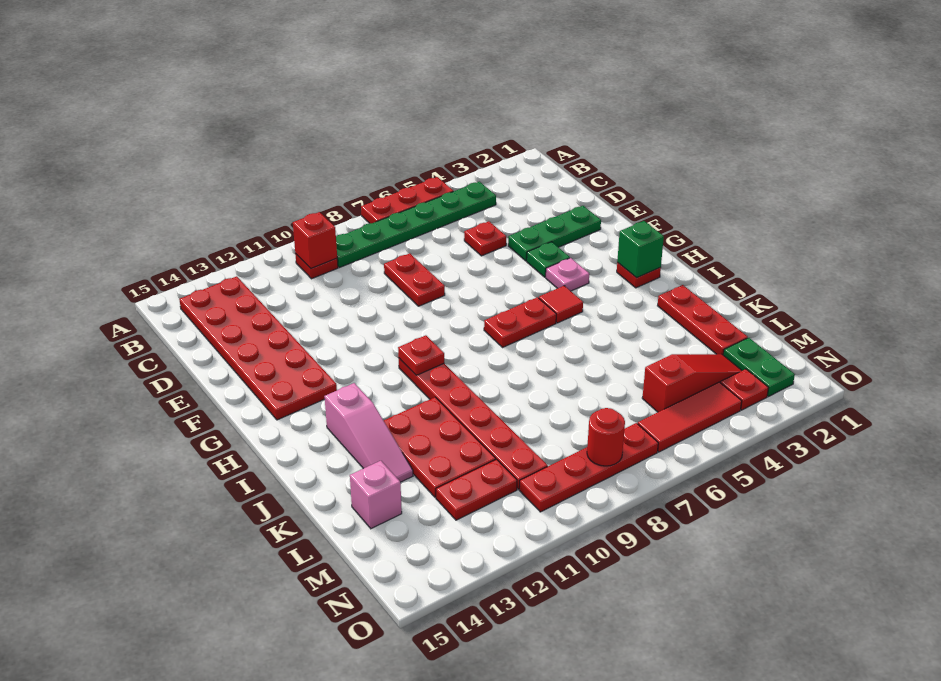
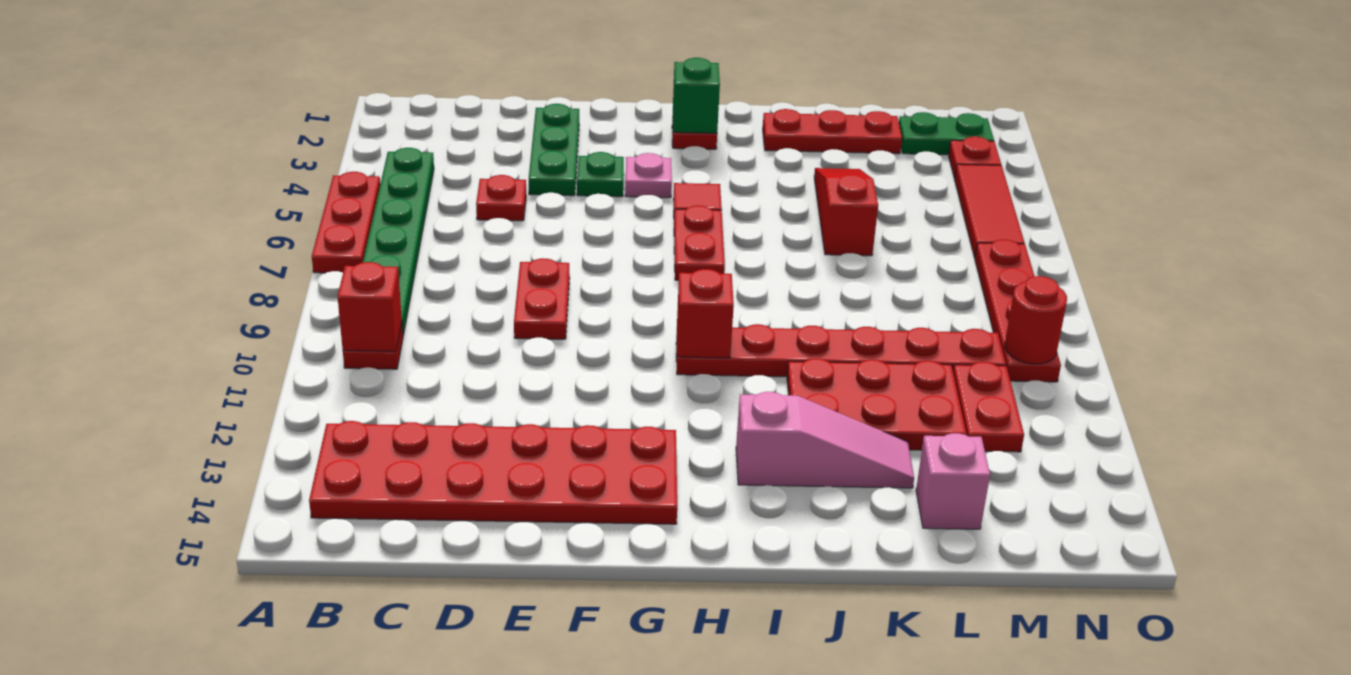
red 1x2 plate [384,253,445,306] -> red 1x2 plate turned to [514,258,570,339]
red 1x1 plate [398,335,444,375] -> red 1x1 brick [677,269,734,358]
red 1x3 slope [642,354,742,412] -> red 1x3 slope moved to [814,168,878,256]
red 1x1 round brick [587,408,625,466] -> red 1x1 round brick moved to [1005,276,1067,364]

